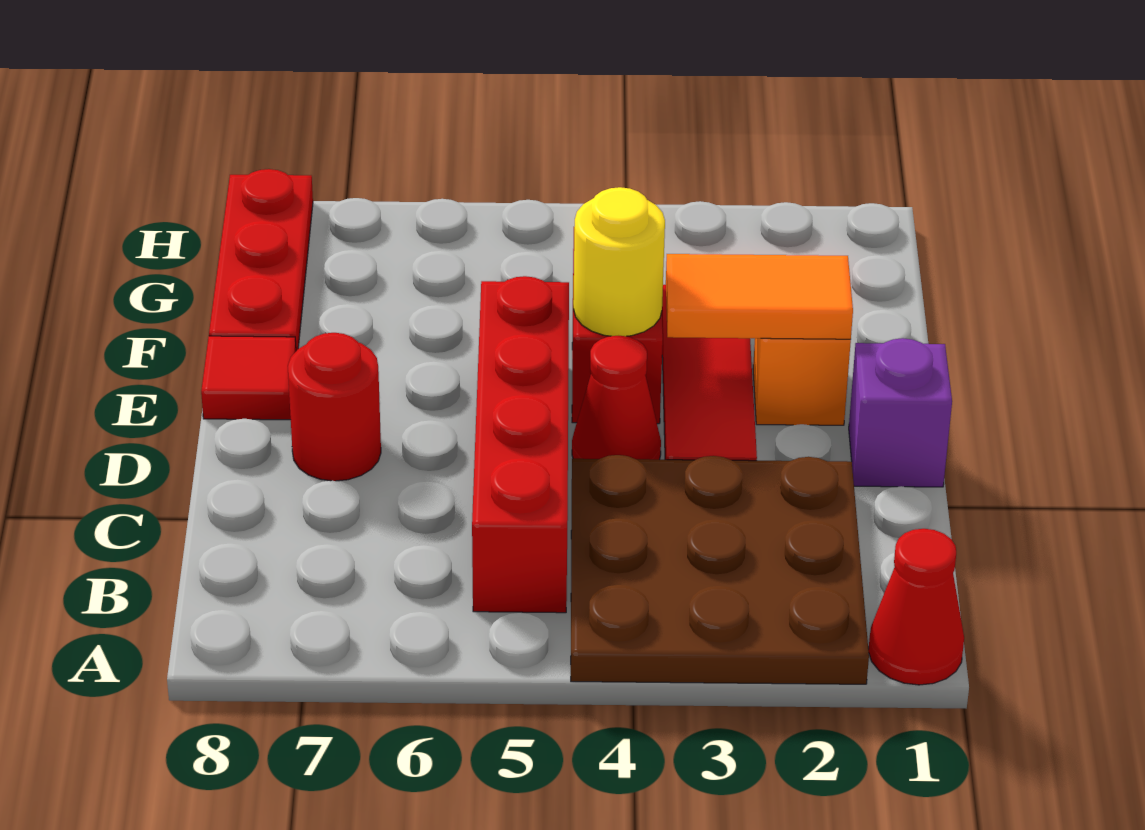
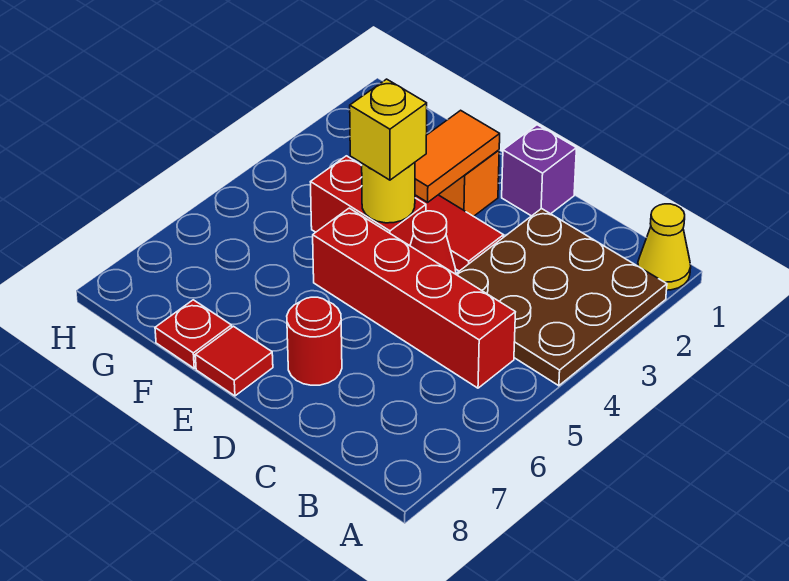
red 1x1 cone [868,529,964,685] -> yellow 1x1 cone [638,204,691,290]
none -> yellow 1x1 brick [350,79,427,180]
red 1x3 plate [209,169,313,351] -> red 1x1 plate [155,300,232,368]

